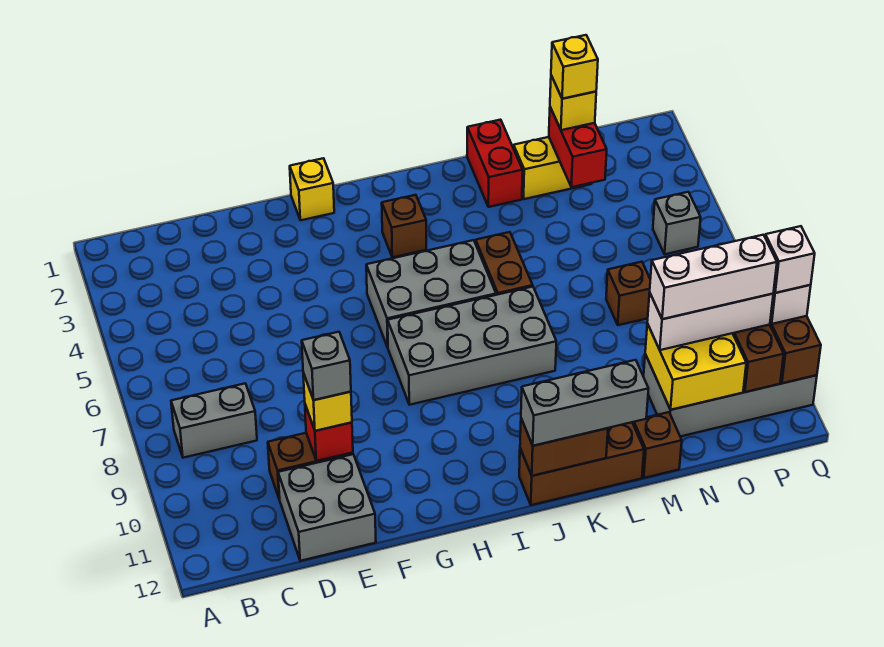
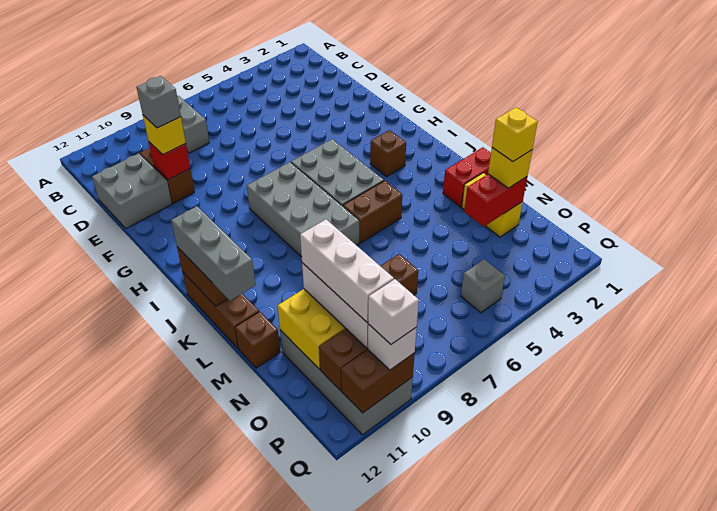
yellow 1x1 brick [290,158,334,220] -> none

